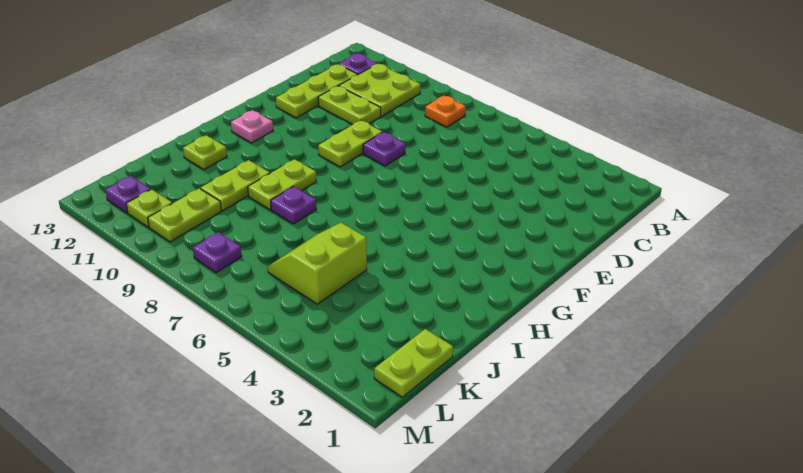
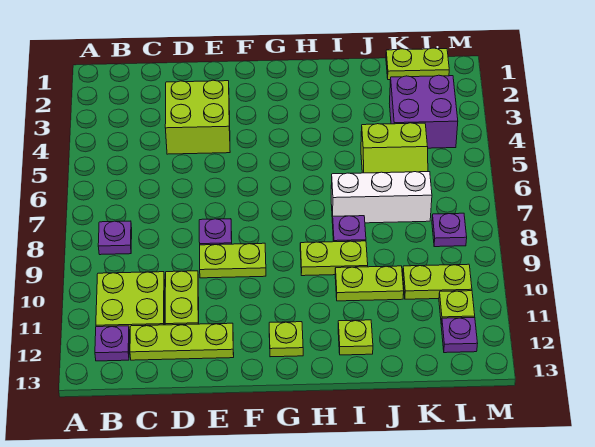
orange 1x1 plate [425,96,466,127] -> purple 1x1 plate [98,221,132,255]
none -> lime 2x2 brick [165,80,230,154]
pink 1x1 plate [231,110,273,143] -> lime 1x1 plate [269,322,303,357]
none -> white 1x3 brick [331,172,432,223]
none -> purple 2x2 brick [389,75,458,148]

